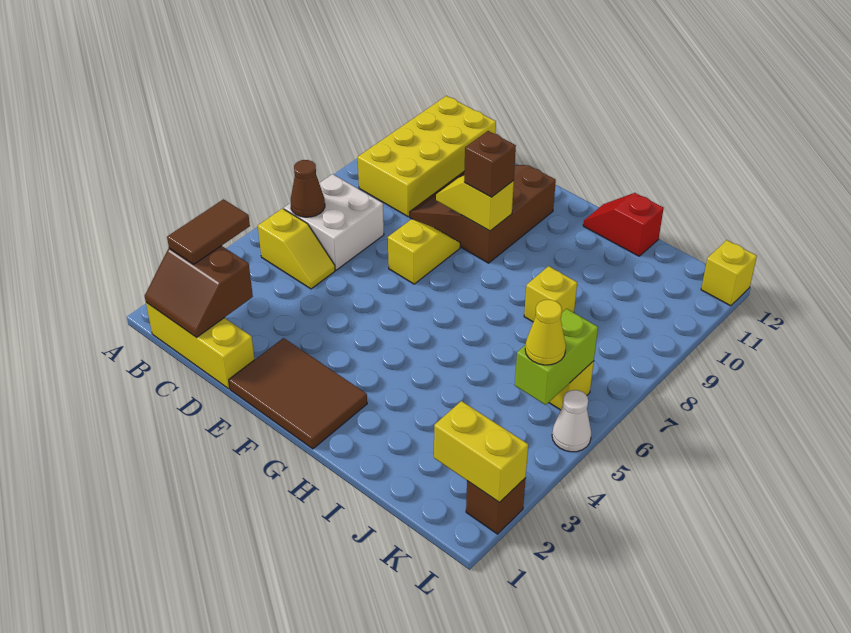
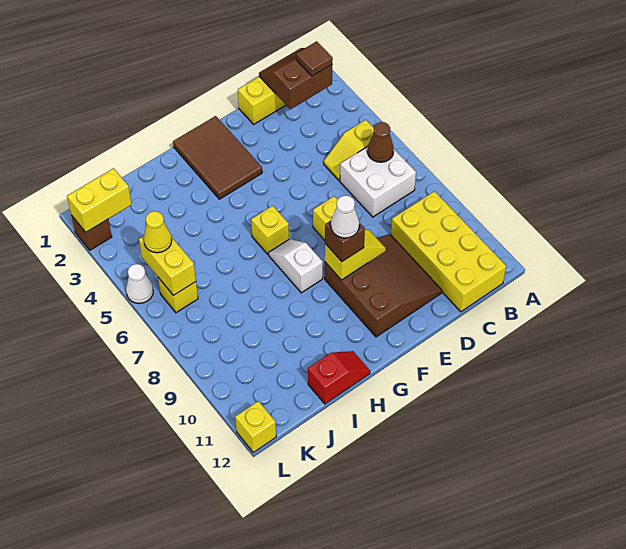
brown 1x2 tile [167,199,250,264] -> brown 1x1 tile [296,41,333,76]
brown 2x3 tile [229,338,367,449] -> brown 2x3 tile turned to [173,116,262,199]
none -> white 1x1 cone [331,195,359,238]
none -> white 1x2 slope [268,239,323,293]
yellow 1x1 brick [524,266,577,322] -> yellow 1x1 brick moved to [251,206,289,254]
lime 1x2 brick [515,309,598,405] -> yellow 1x2 brick [139,236,196,295]

